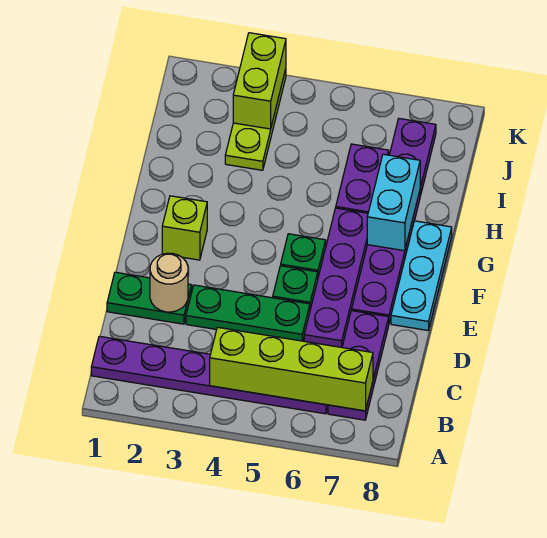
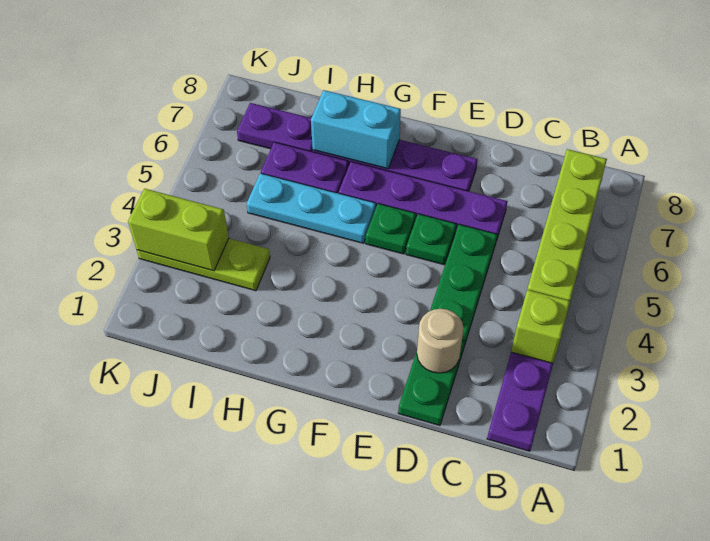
purple 1x3 plate [328,310,389,420] -> none
cyan 1x3 plate [391,221,452,330] -> cyan 1x3 plate moved to [246,173,376,244]
lime 1x1 brick [162,196,207,260] -> lime 1x1 brick moved to [511,290,570,363]

